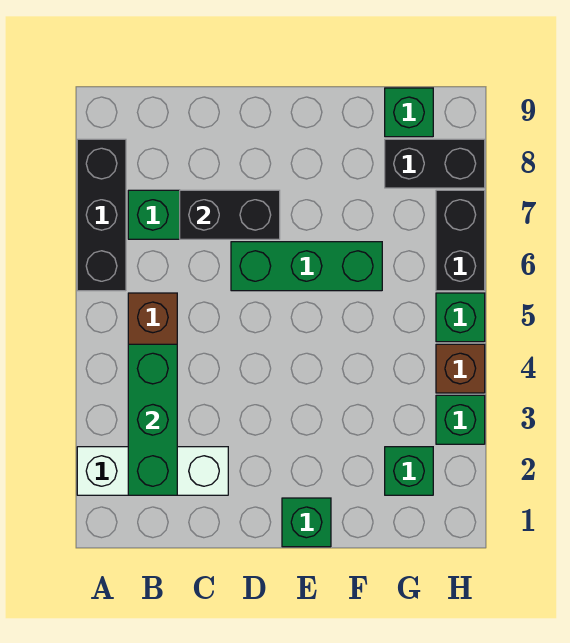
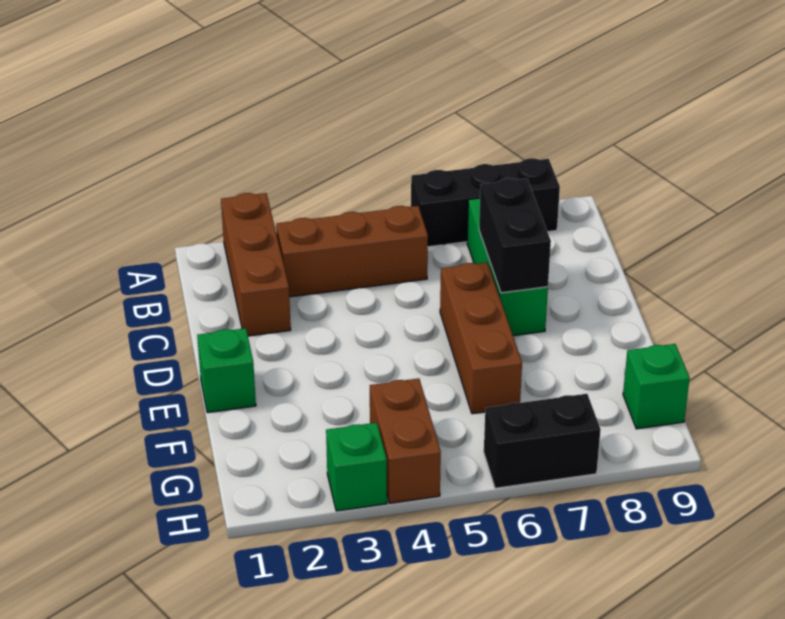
white 1x3 brick [77,447,228,495] -> brown 1x3 brick [221,193,291,336]
green 1x3 brick [128,344,177,495] -> none
green 1x3 brick [231,242,382,291] -> brown 1x3 brick [440,262,522,414]
green 1x1 brick [385,447,433,495] -> none
black 1x2 brick [385,139,485,188] -> none
brown 1x1 brick [436,344,485,393] -> brown 1x2 brick [370,378,441,503]
green 1x1 brick [436,293,485,342] -> none

